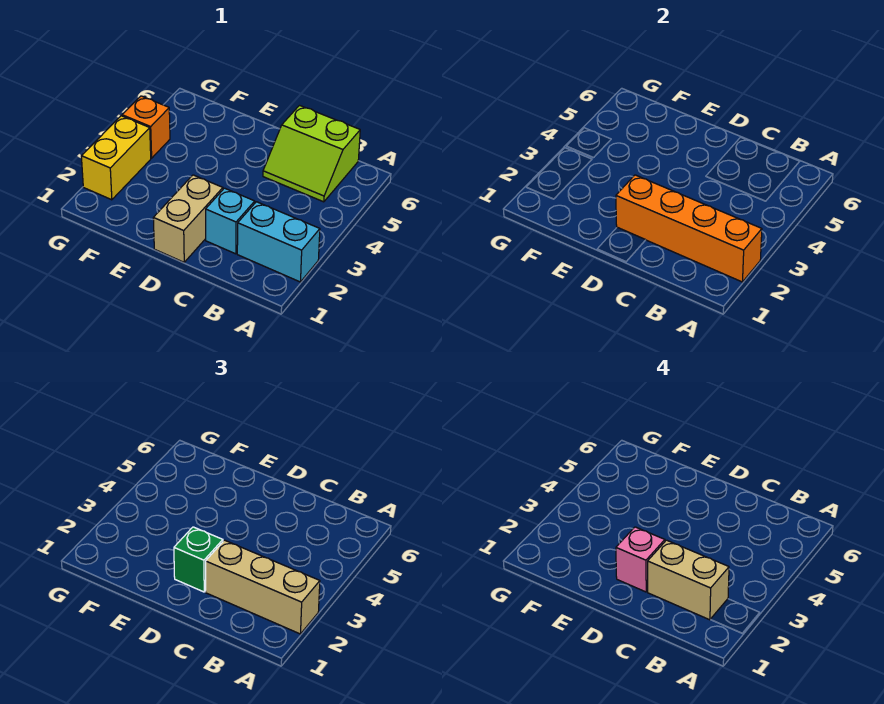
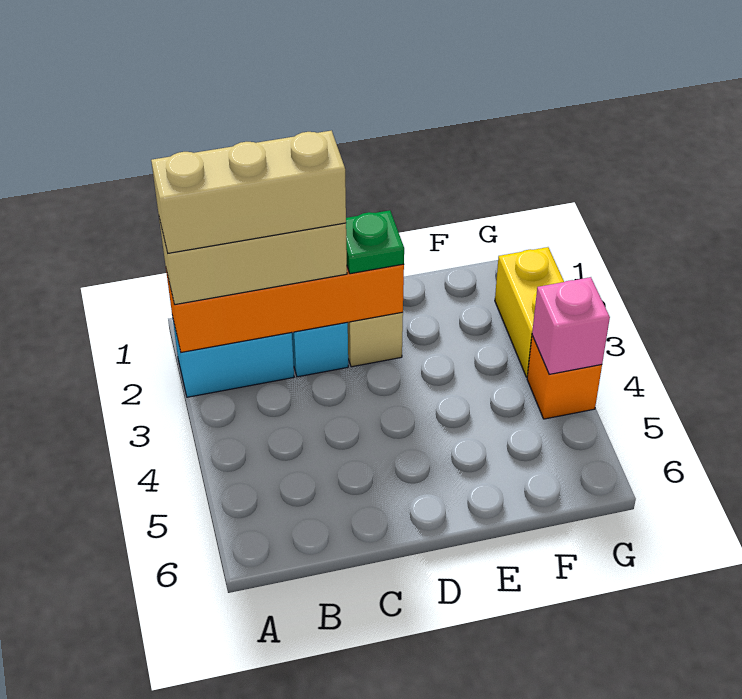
tan 1x2 brick [648,540,729,620] -> tan 1x3 brick [151,131,346,253]
lime 2x2 slope [263,106,360,202] -> none
green 1x1 brick [174,527,223,592] -> green 1x1 plate [346,210,404,274]
pink 1x1 brick [616,527,665,592] -> pink 1x1 brick moved to [532,277,610,374]

